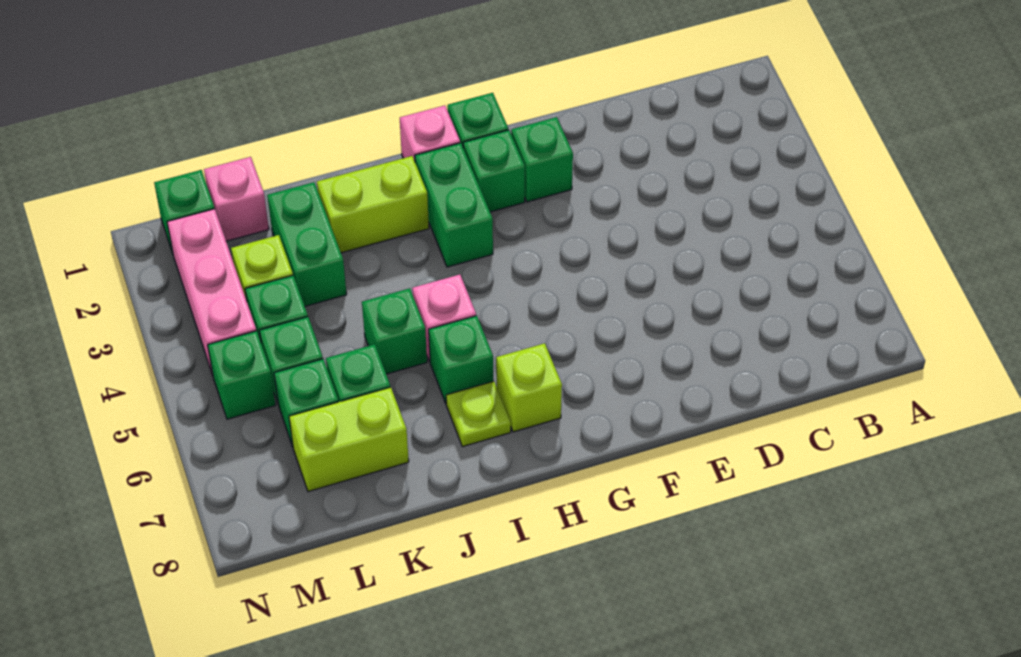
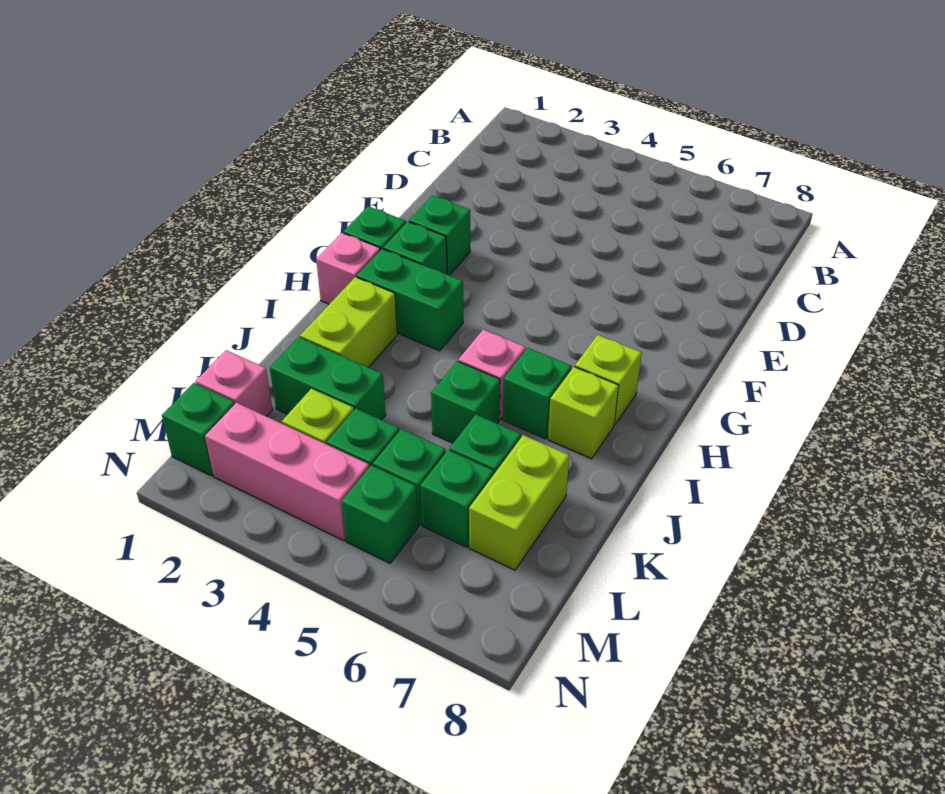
lime 1x1 plate [446,381,511,447] -> lime 1x1 brick [548,367,619,459]

